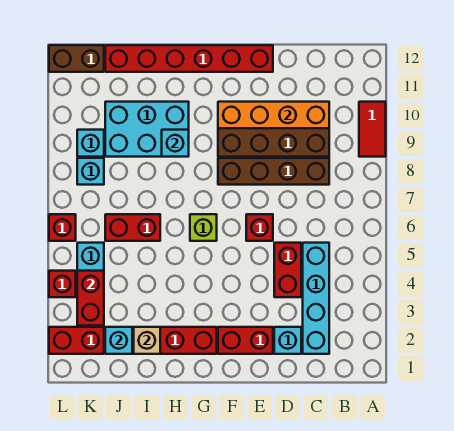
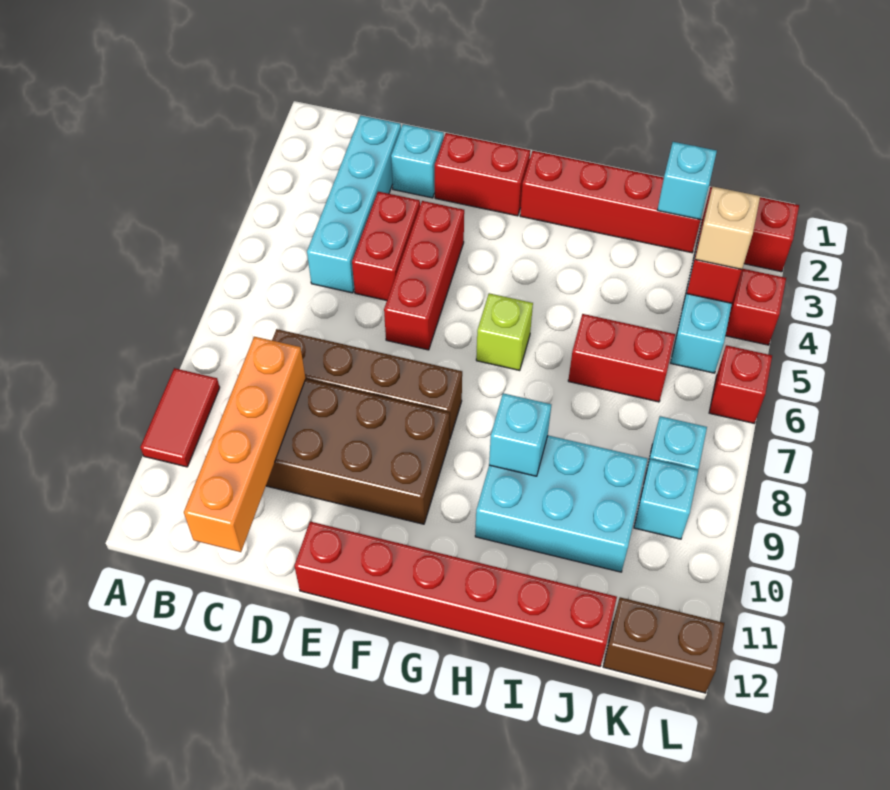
orange 1x4 brick [218,102,329,128] -> orange 1x4 brick turned to [184,337,306,552]
red 1x1 brick [246,214,273,241] -> red 1x3 brick [384,201,464,350]
tan 1x1 brick [134,327,160,354] -> tan 1x1 brick moved to [695,186,760,269]

